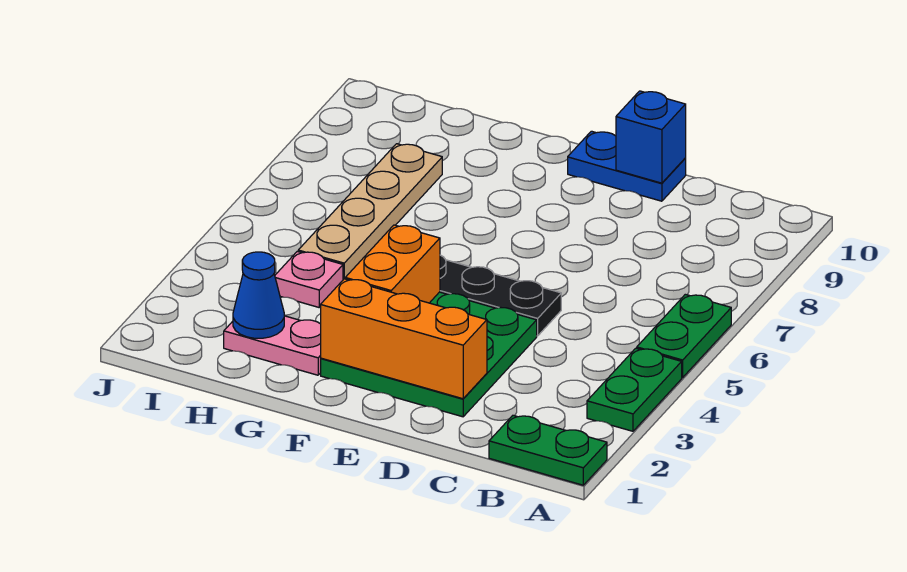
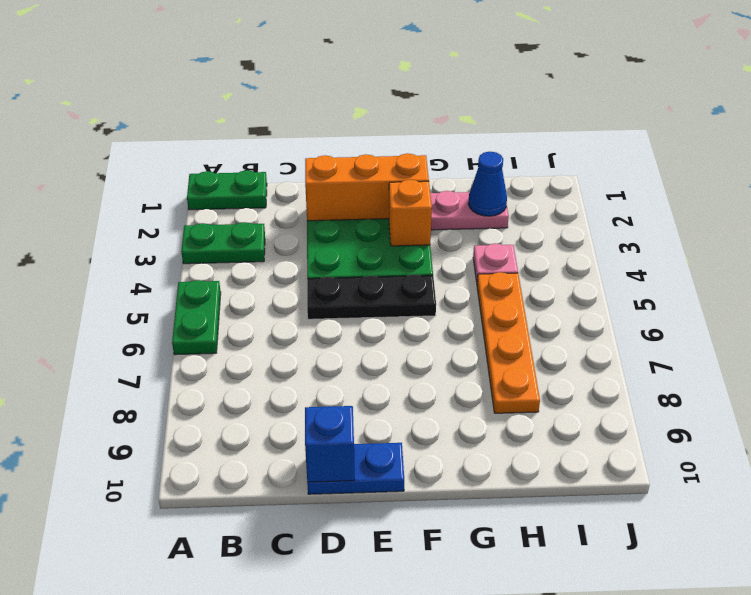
green 1x2 plate [587,348,682,431] -> green 1x2 plate turned to [181,222,265,264]
orange 1x2 brick [345,225,440,303] -> orange 1x1 brick [389,180,432,246]
tan 1x4 plate [298,144,442,279] -> orange 1x4 plate [477,272,540,413]

